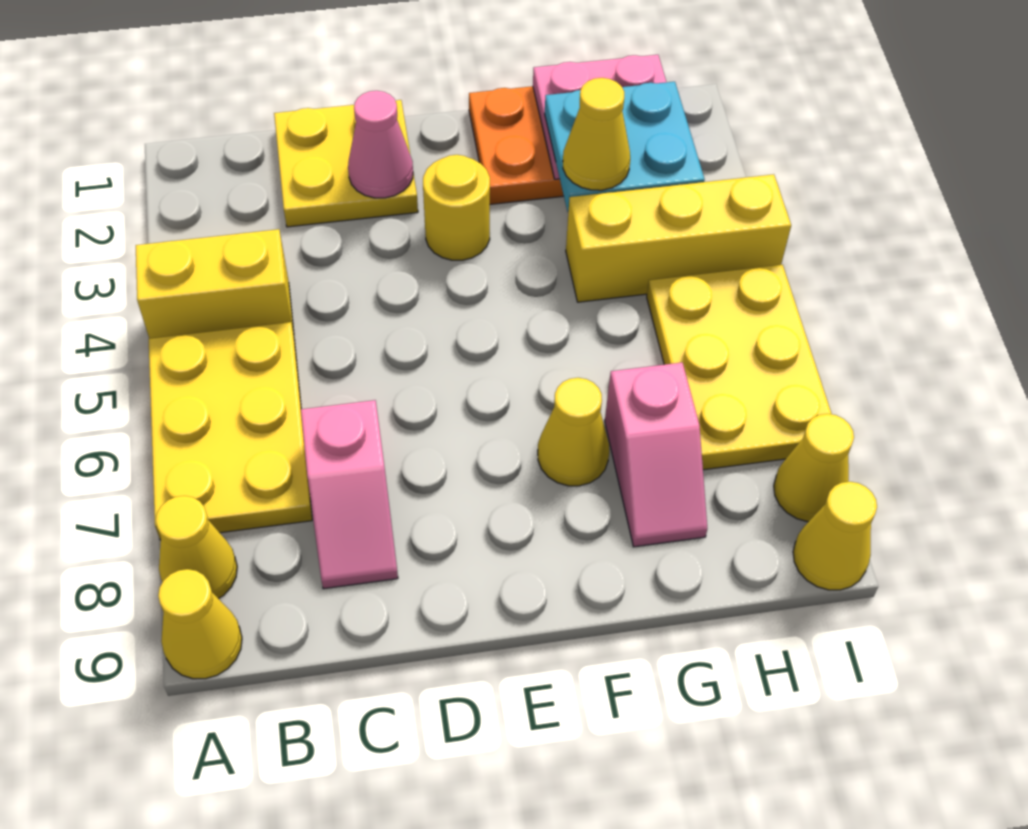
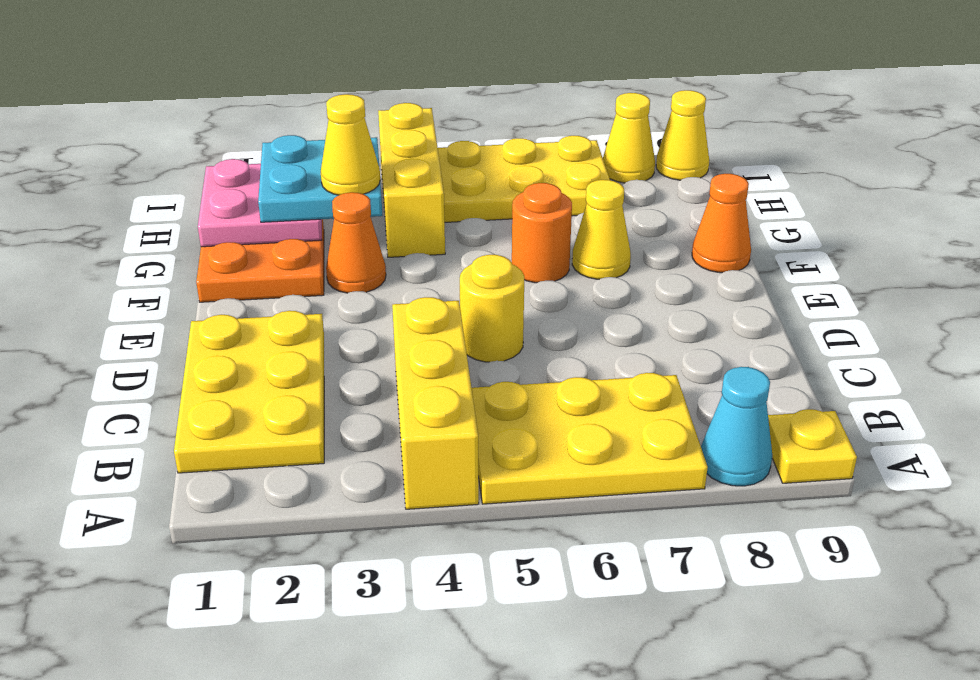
yellow 1x2 brick [136,229,294,339] -> yellow 1x3 brick [392,297,479,509]
yellow 1x1 cone [156,496,237,599] -> cyan 1x1 cone [701,367,772,486]
yellow 1x1 cone [158,569,242,679] -> yellow 1x1 plate [768,409,857,483]
yellow 2x2 plate [274,100,418,227] -> yellow 2x3 plate [174,311,324,473]
pink 1x2 slope [301,400,398,589] -> none
pink 1x1 cone [348,91,413,198] -> none
yellow 1x1 round brick [423,155,490,260] -> yellow 1x1 round brick moved to [460,255,524,362]
none -> orange 1x1 cone [326,192,386,293]
none -> orange 1x1 round brick [512,183,572,283]
none -> orange 1x1 cone [692,174,751,273]
pink 1x2 slope [605,363,707,547] -> none

